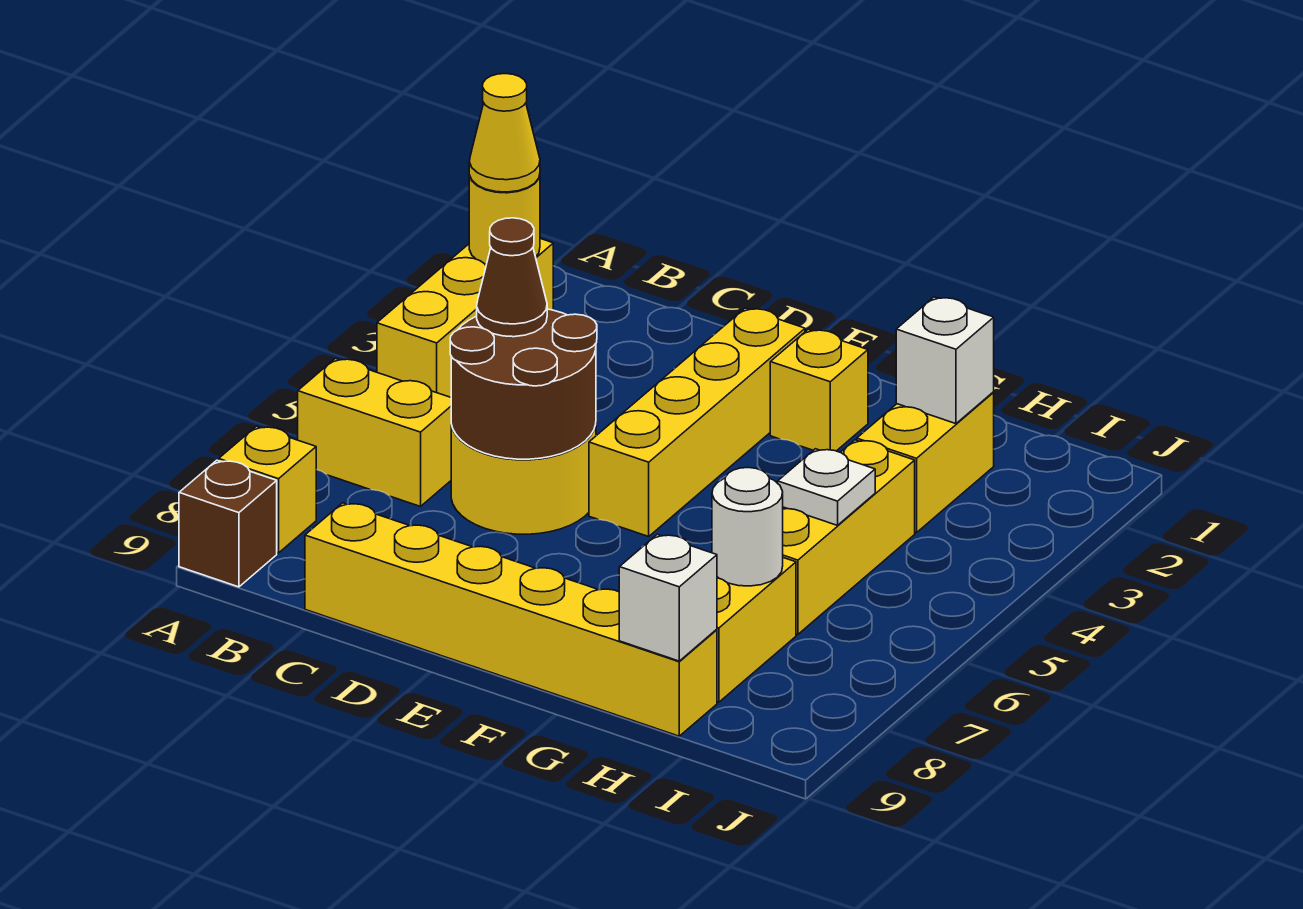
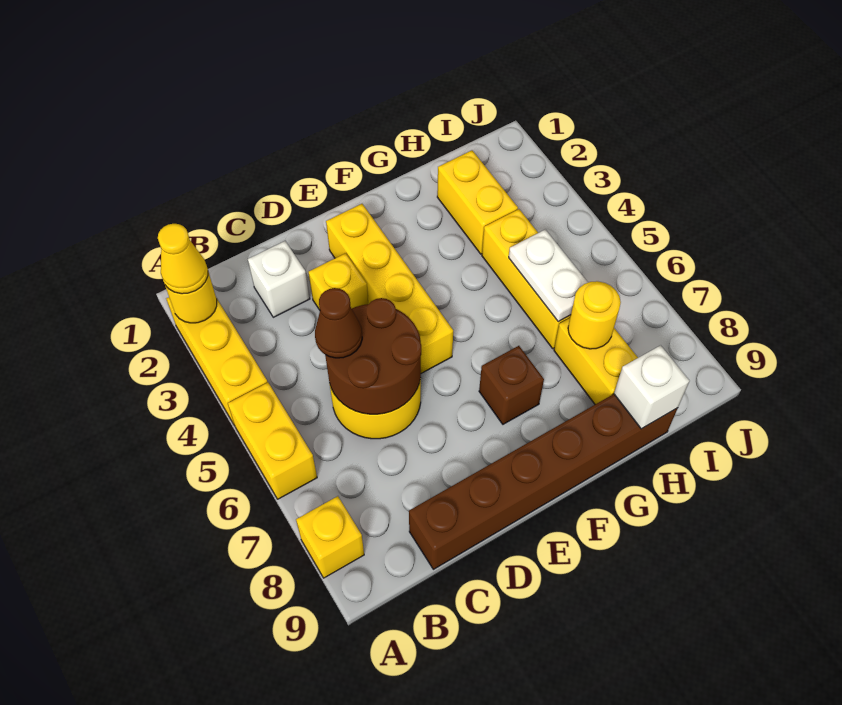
yellow 1x2 brick [298,359,451,506] -> yellow 1x2 brick turned to [228,383,317,499]
brown 1x1 brick [179,460,277,587] -> brown 1x1 brick moved to [479,346,544,424]
yellow 1x6 brick [305,503,717,736] -> brown 1x6 brick [409,394,678,569]
yellow 1x1 brick [770,329,868,451] -> yellow 1x1 brick moved to [308,253,368,310]
white 1x1 brick [896,297,994,424] -> white 1x1 brick moved to [248,241,310,317]
white 1x1 plate [778,449,875,525] -> white 1x2 plate [509,230,588,322]
white 1x1 round brick [712,468,783,586] -> yellow 1x1 round brick [568,281,621,349]

